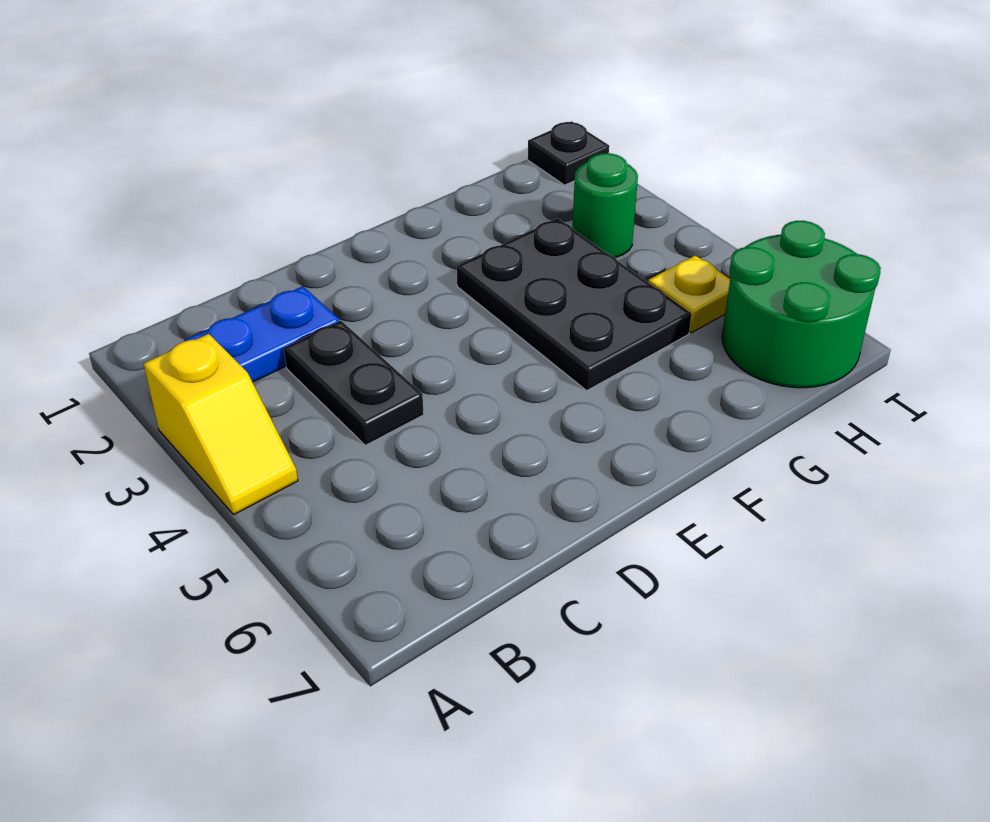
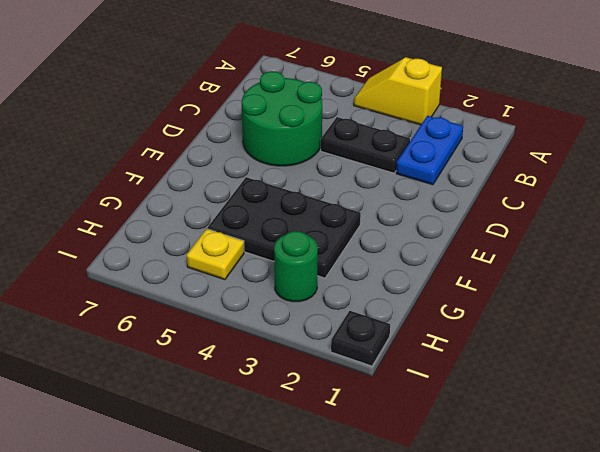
green 2x2 round brick [722,221,881,388] -> green 2x2 round brick moved to [242,71,322,166]

